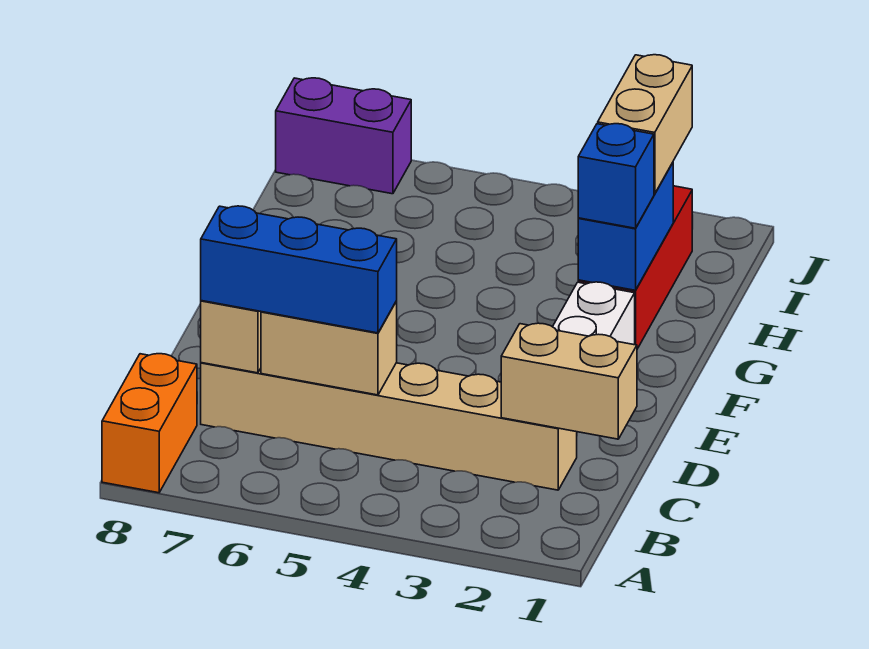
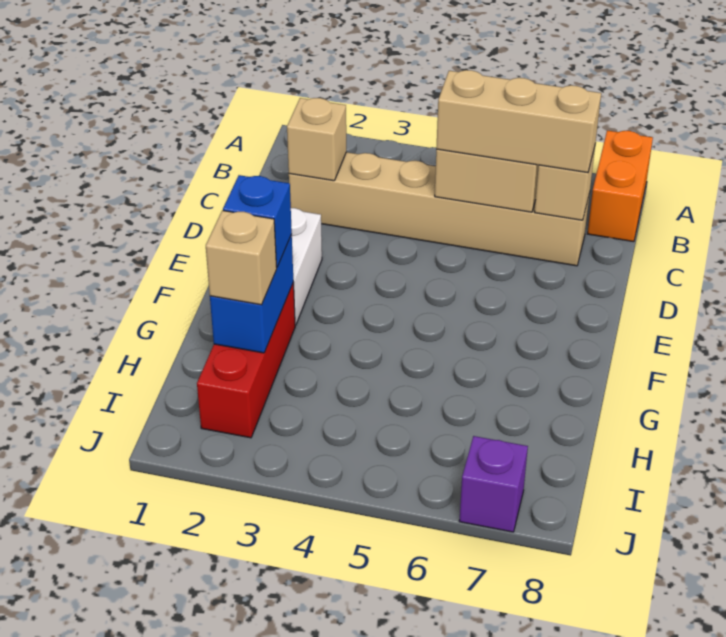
tan 1x2 brick [501,323,637,439] -> tan 1x1 brick [287,98,346,181]
blue 1x3 brick [201,206,397,333] -> tan 1x3 brick [436,70,601,173]
tan 1x2 brick [598,55,692,194] -> tan 1x1 brick [206,210,277,305]
purple 1x2 brick [276,78,411,194] -> purple 1x1 brick [459,436,528,532]

